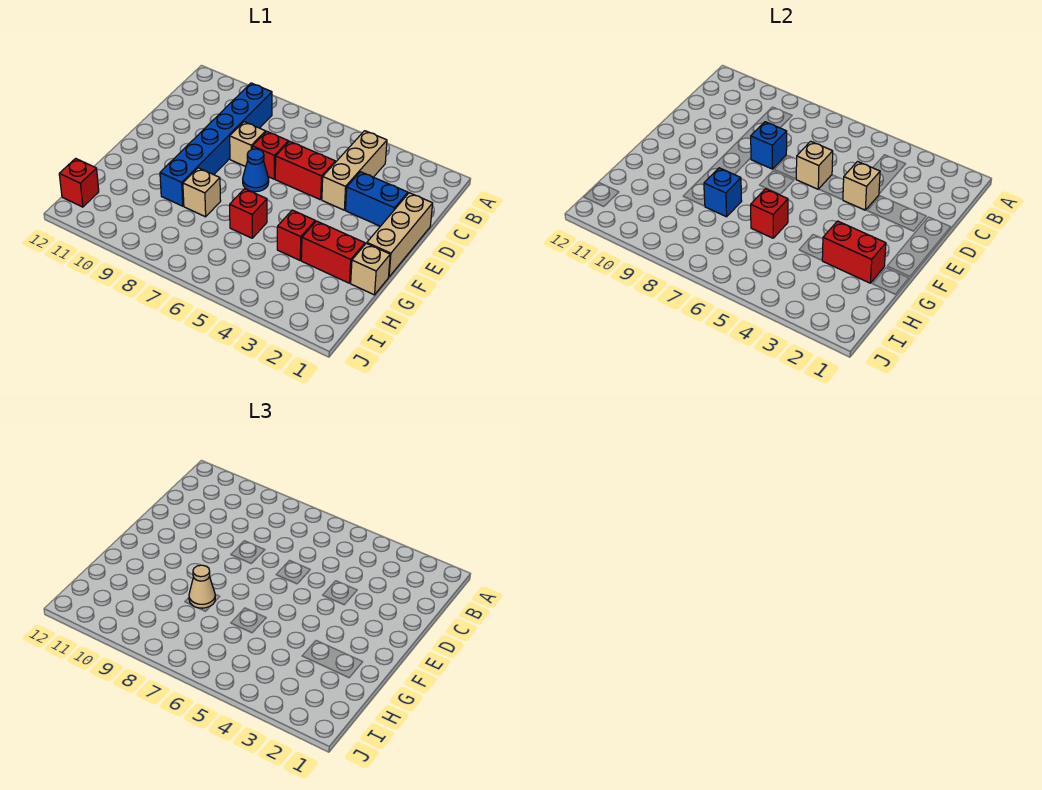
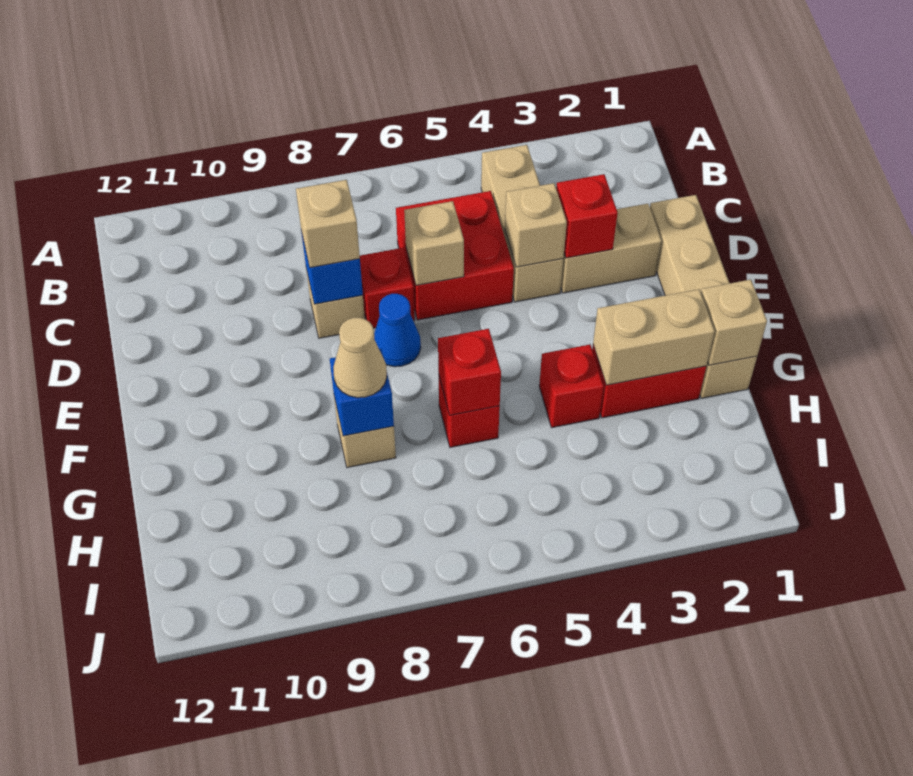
blue 1x6 brick [160,83,272,206] -> none
blue 1x2 brick [346,172,408,226] -> tan 1x2 brick [561,204,662,293]
red 1x2 brick [275,141,335,200] -> red 2x2 brick [396,191,514,320]
none -> tan 1x1 brick [296,180,360,268]
none -> tan 1x1 brick [701,280,767,365]
red 1x2 brick [822,221,886,283] -> tan 1x2 brick [593,289,715,385]
red 1x1 brick [59,158,99,207] -> red 1x1 brick moved to [556,174,618,258]

